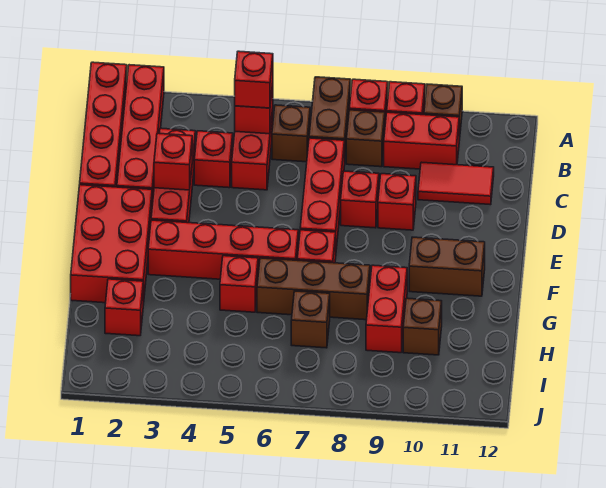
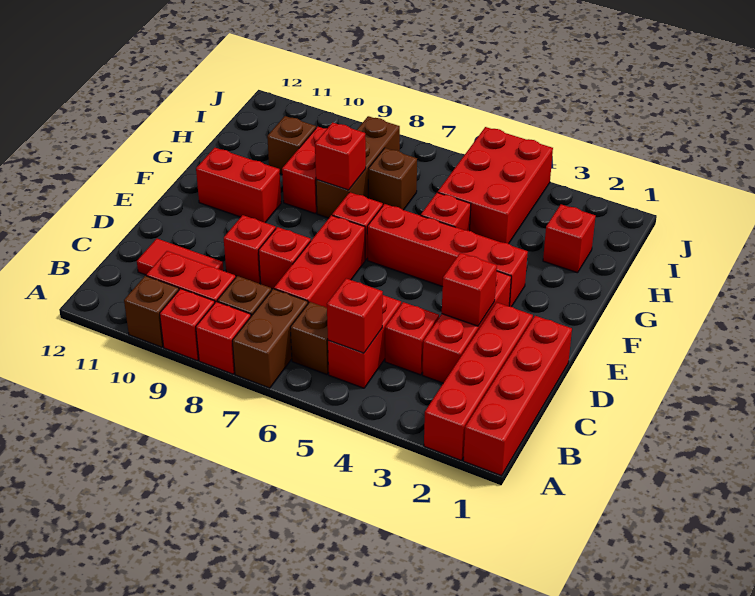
red 1x1 brick [235,51,273,108] -> red 1x1 brick moved to [315,123,366,190]
red 2x3 brick [71,185,152,305] -> red 2x3 brick moved to [438,127,553,244]
brown 1x2 brick [409,237,485,296] -> red 1x2 brick [196,148,281,223]
brown 1x3 brick [257,258,370,320] -> brown 1x3 brick turned to [316,116,400,218]

